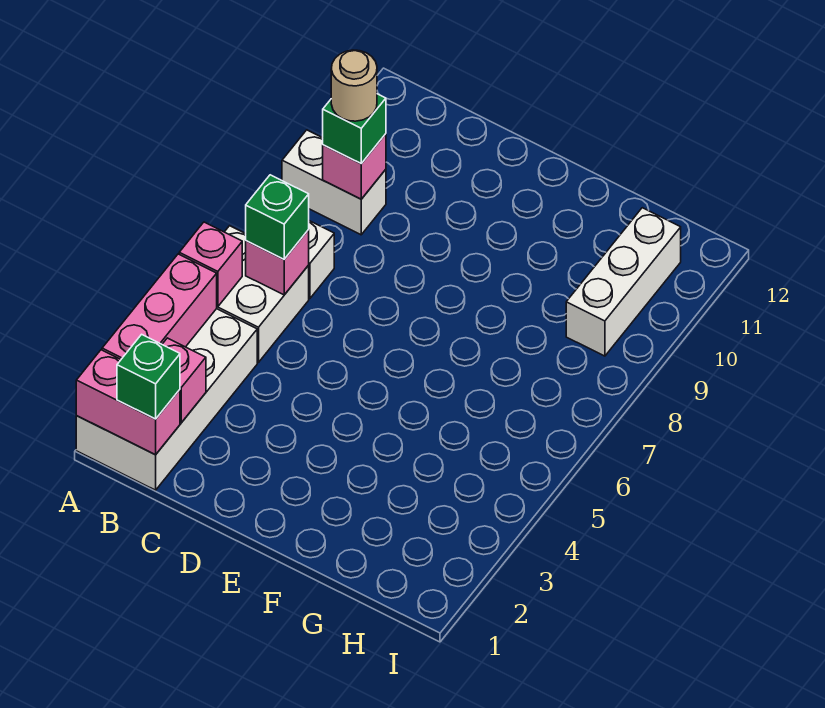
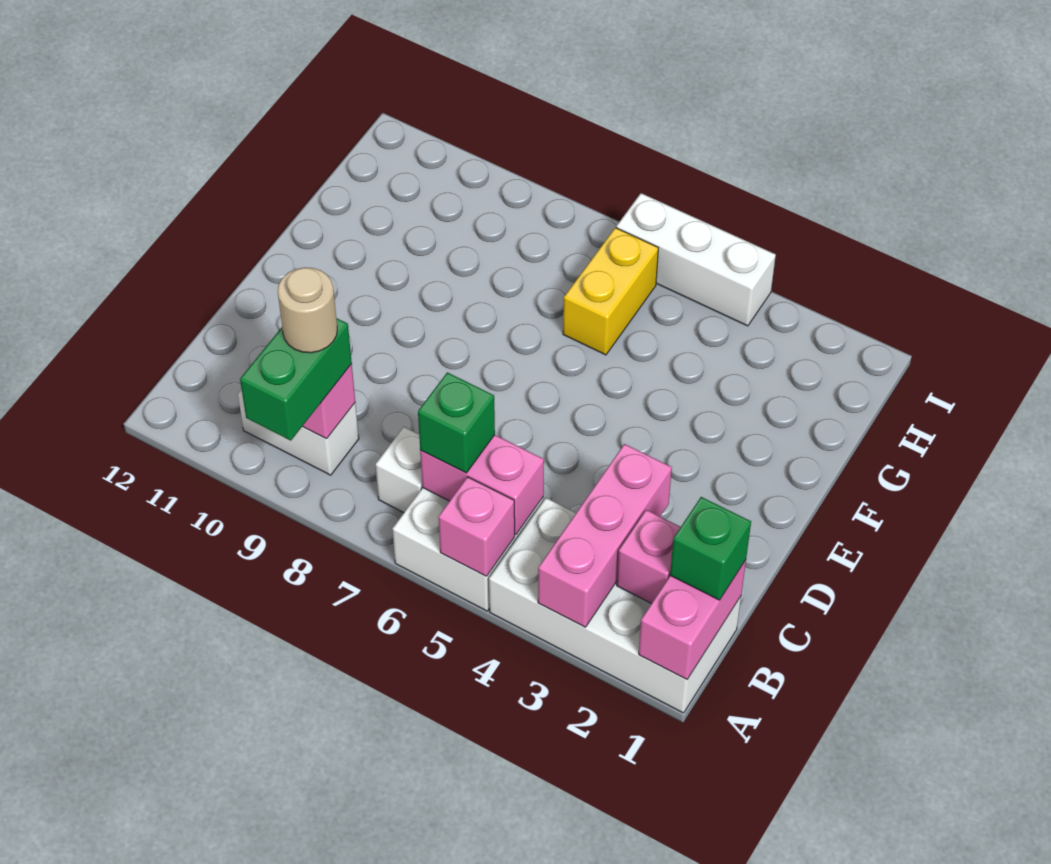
pink 1x3 brick [102,254,217,359] -> pink 1x3 brick turned to [538,444,672,627]
white 1x2 brick [282,130,386,235] -> white 1x2 brick turned to [238,390,359,475]
pink 1x1 brick [246,230,309,295] -> pink 1x2 brick [420,435,544,535]
green 1x1 brick [323,94,386,164] -> green 1x2 brick [240,318,352,441]
none -> yellow 1x2 brick [563,228,658,355]
white 1x3 brick [566,208,681,356] -> white 1x3 brick moved to [616,193,776,326]

